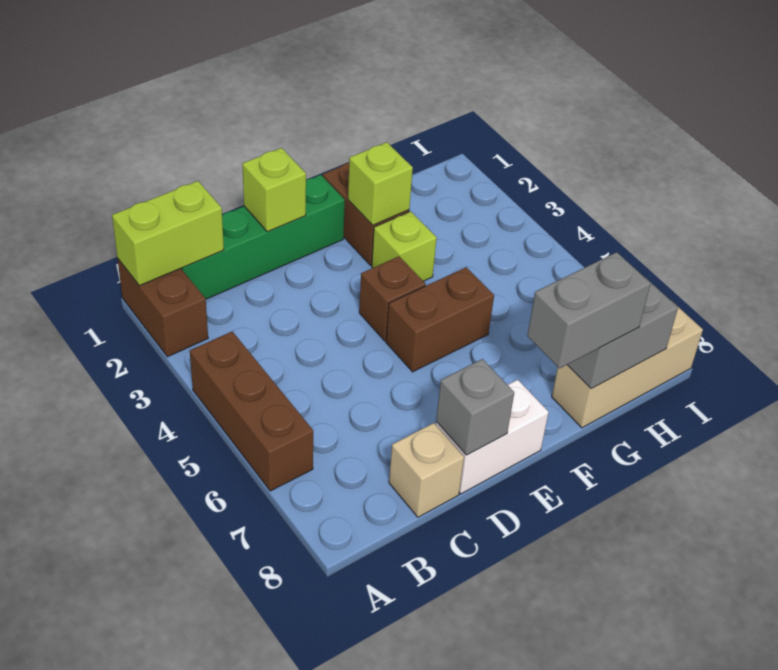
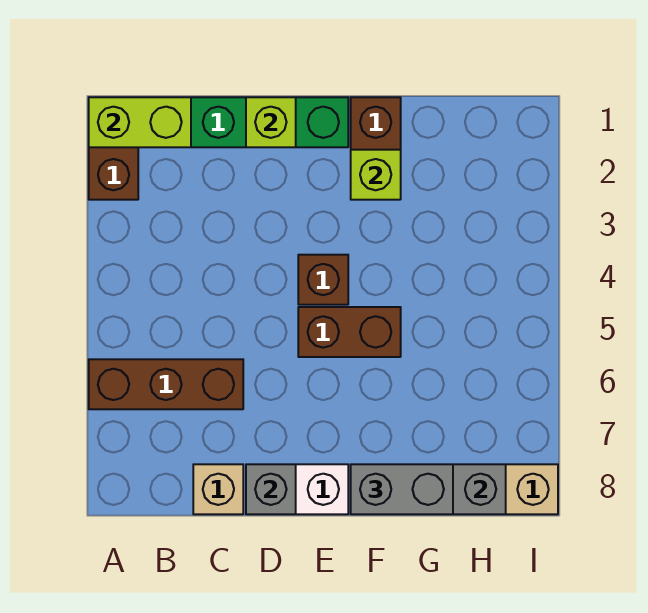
brown 1x3 brick [190,332,313,491] -> brown 1x3 brick turned to [89,359,243,409]
lime 1x1 brick [372,211,437,281] -> none

